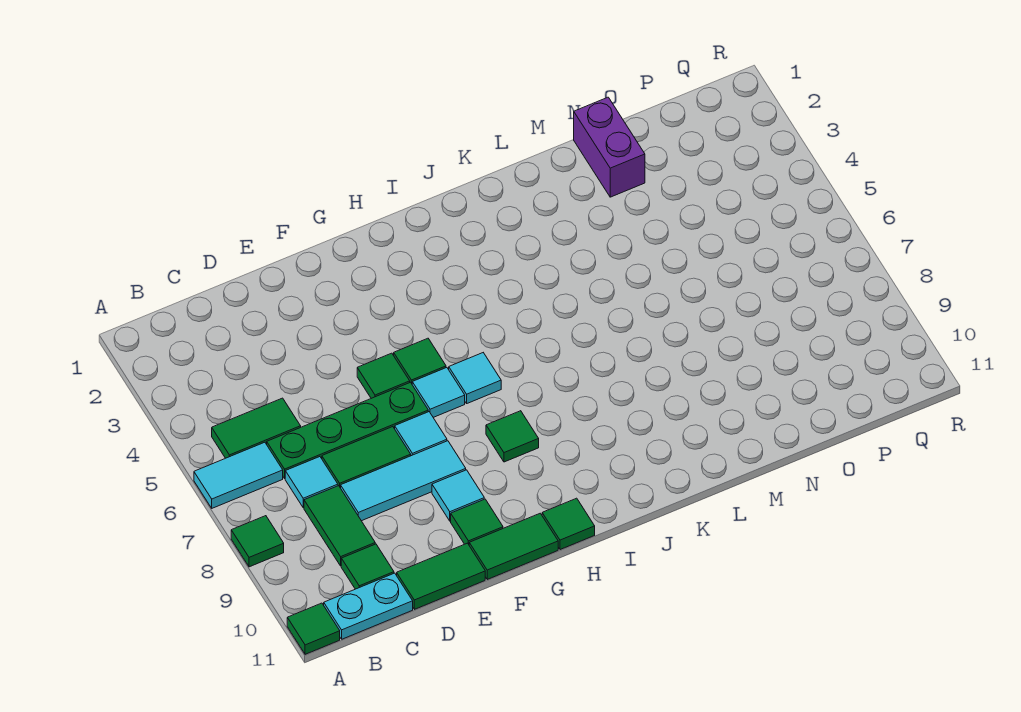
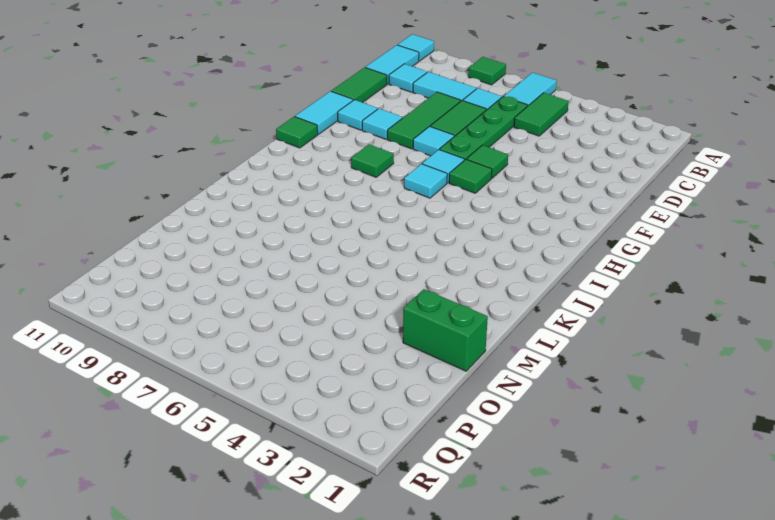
green 1x1 tile [287,603,340,654] -> cyan 1x1 tile [398,34,434,61]
cyan 1x2 plate [324,573,413,639] -> cyan 1x2 tile [365,45,419,84]
green 1x2 tile [304,486,375,566] -> cyan 1x2 tile [413,72,476,101]
green 1x1 tile [341,544,394,589] -> cyan 1x1 tile [389,64,427,92]
cyan 1x3 tile [341,441,466,521] -> green 1x3 tile [387,92,461,149]
green 1x1 tile [451,499,503,544] -> cyan 1x1 tile [338,100,378,130]
green 1x2 tile [469,513,558,579] -> cyan 1x2 tile [295,91,353,134]
purple 1x2 brick [574,97,645,197] -> green 1x2 brick [403,289,488,371]

